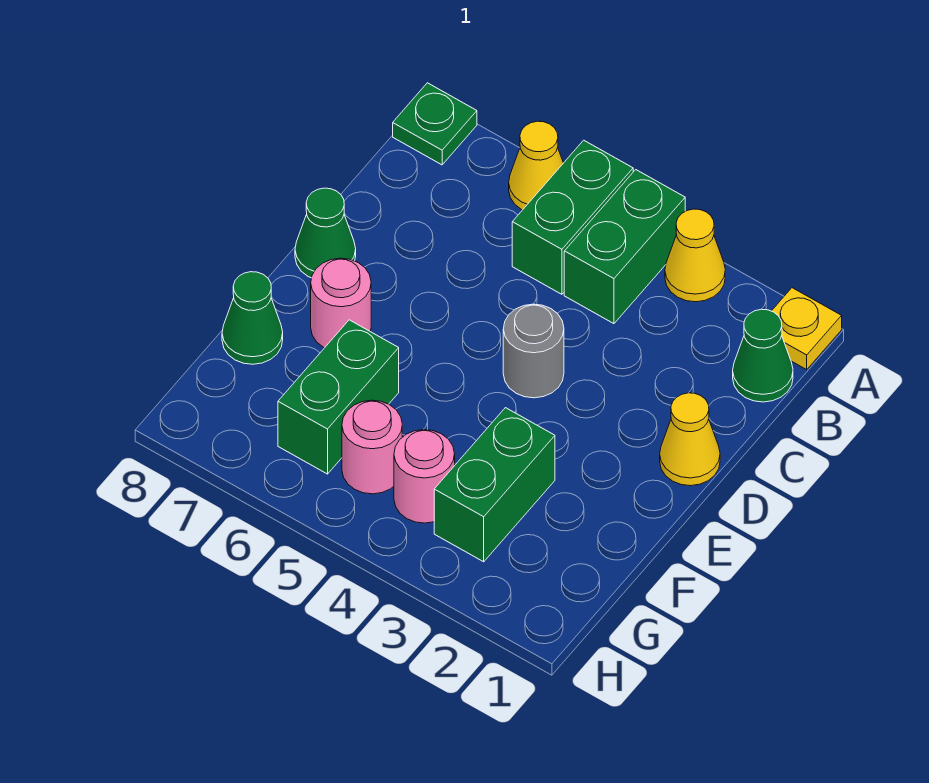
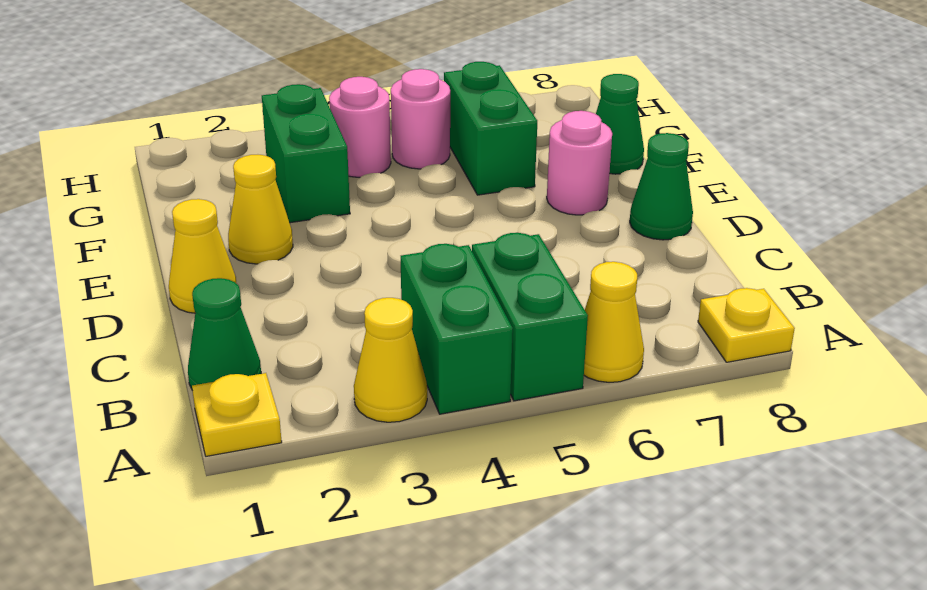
green 1x1 plate [393,83,477,165] -> yellow 1x1 plate [698,288,795,362]
grey 1x1 round brick [503,304,564,398] -> none
none -> yellow 1x1 cone [228,155,293,264]

